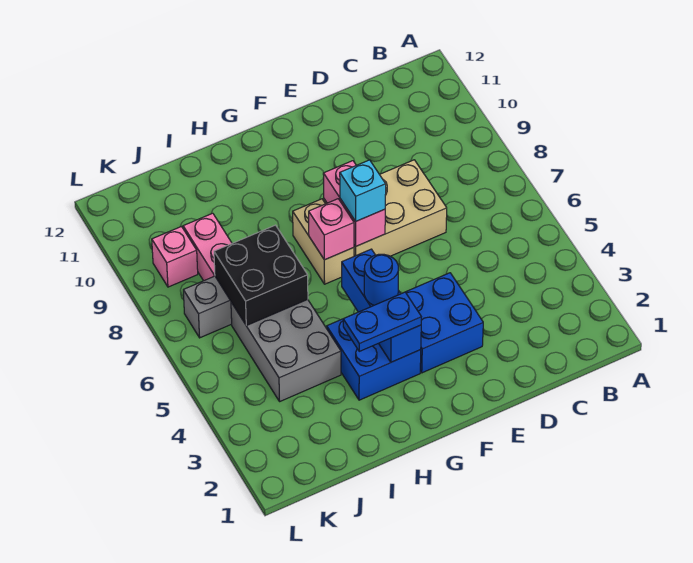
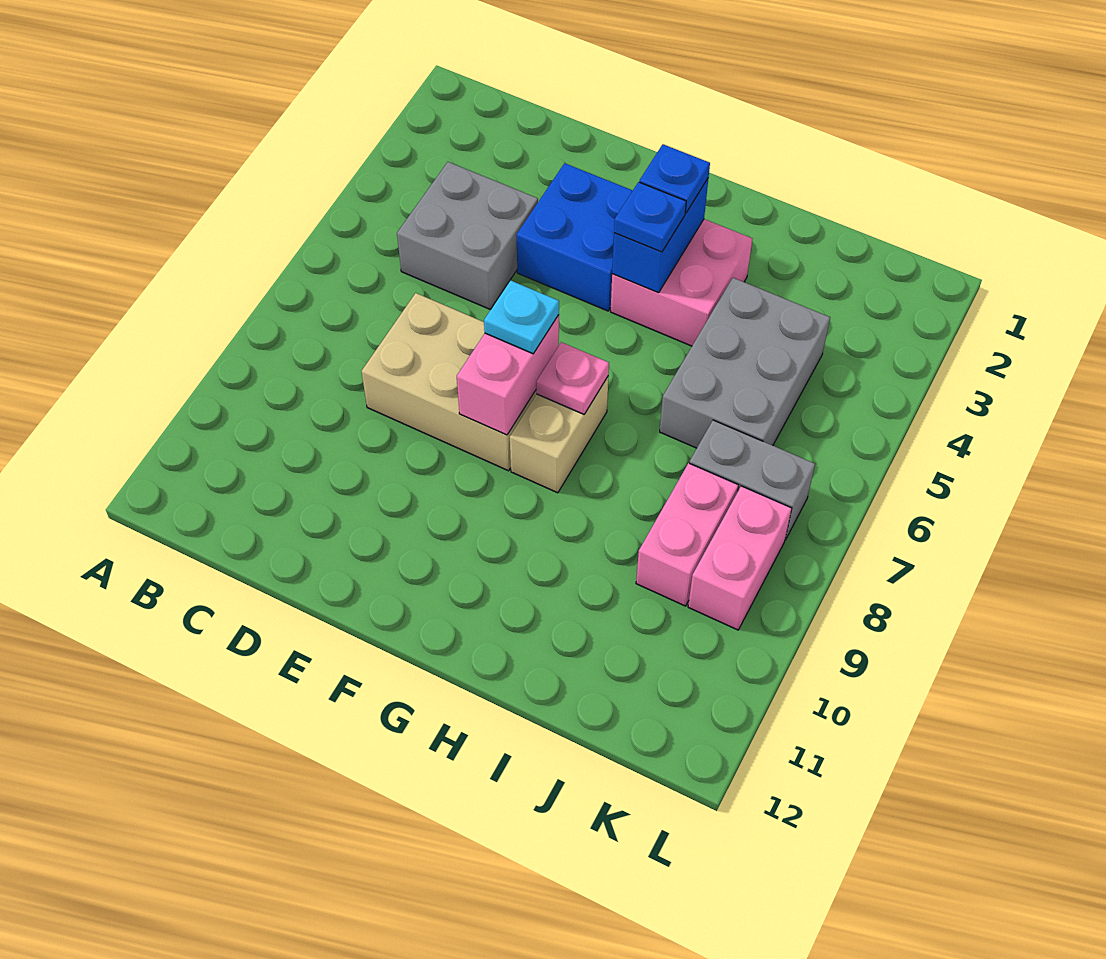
none -> grey 2x2 brick [397,162,538,309]
cyan 1x1 brick [340,160,386,221] -> cyan 1x1 plate [484,280,559,354]
blue 2x2 brick [327,319,421,400] -> pink 2x2 brick [611,219,752,346]
blue 1x3 brick [342,249,421,362] -> blue 1x2 brick [612,179,708,293]
blue 1x2 plate [343,292,421,351] -> blue 1x1 plate [639,144,710,213]
blue 1x1 round brick [364,254,398,305] -> blue 1x1 plate [614,182,686,252]
pink 1x1 brick [309,199,354,260] -> pink 1x1 plate [536,342,609,414]
black 2x2 brick [214,225,308,326] -> none
pink 1x1 brick [152,227,198,287] -> pink 1x2 brick [688,486,792,630]

